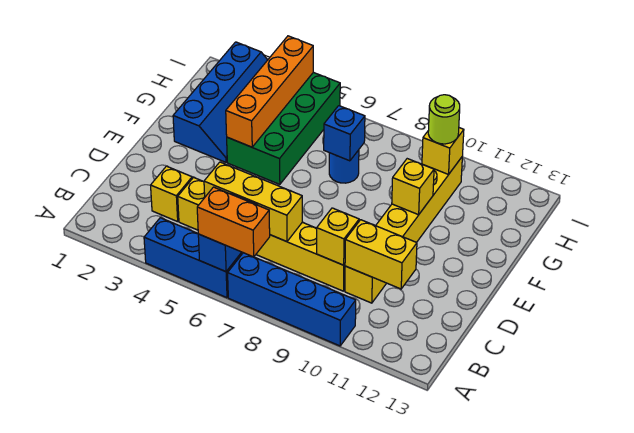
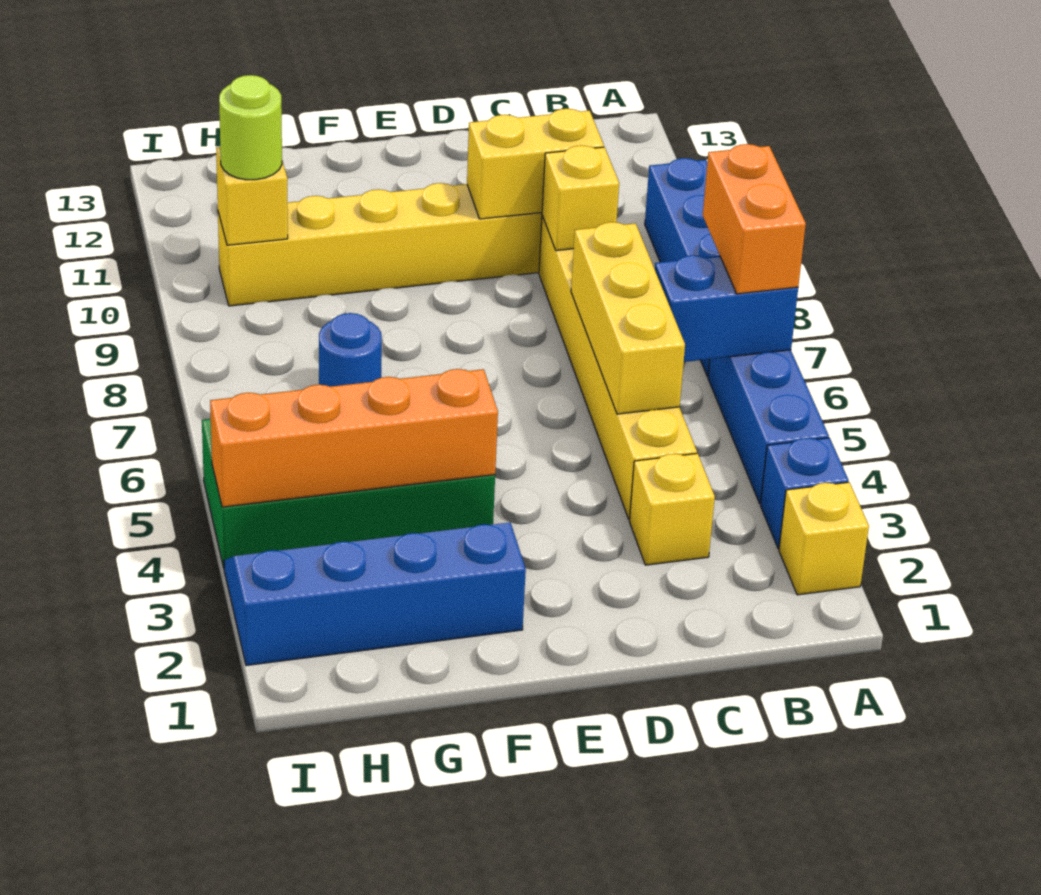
yellow 1x2 brick [345,220,417,289] -> yellow 1x2 brick turned to [467,109,604,219]
yellow 1x1 brick [392,159,434,215] -> yellow 1x1 brick moved to [779,482,869,595]
blue 1x1 brick [324,106,365,161] -> blue 1x1 brick moved to [760,438,849,549]

